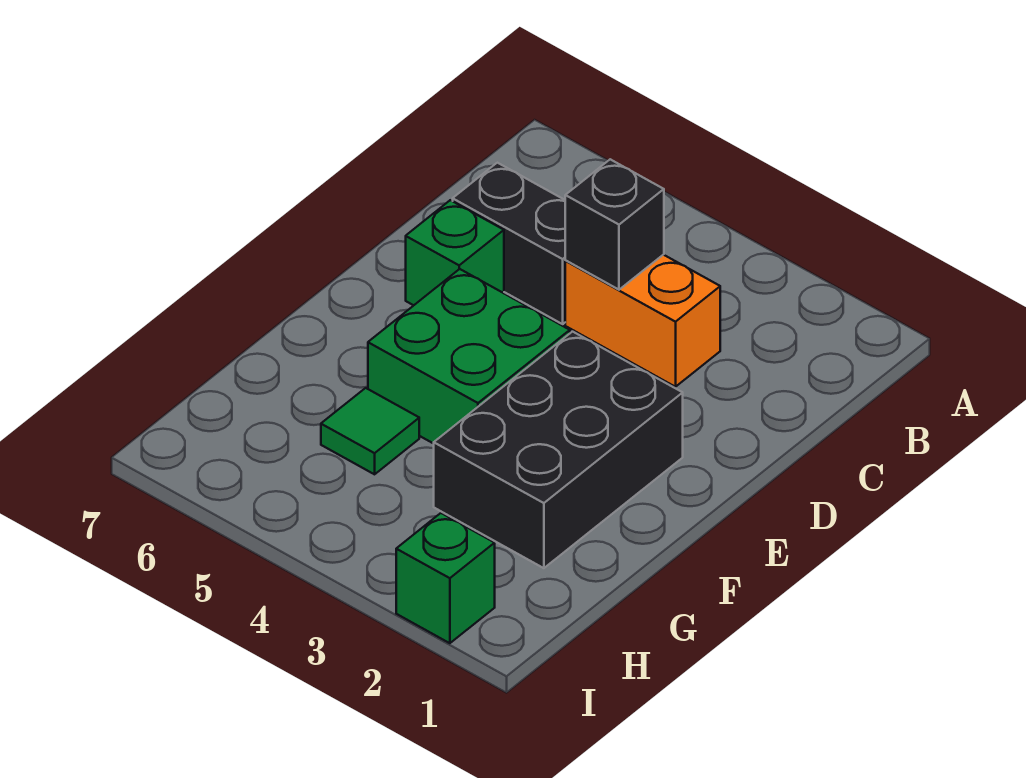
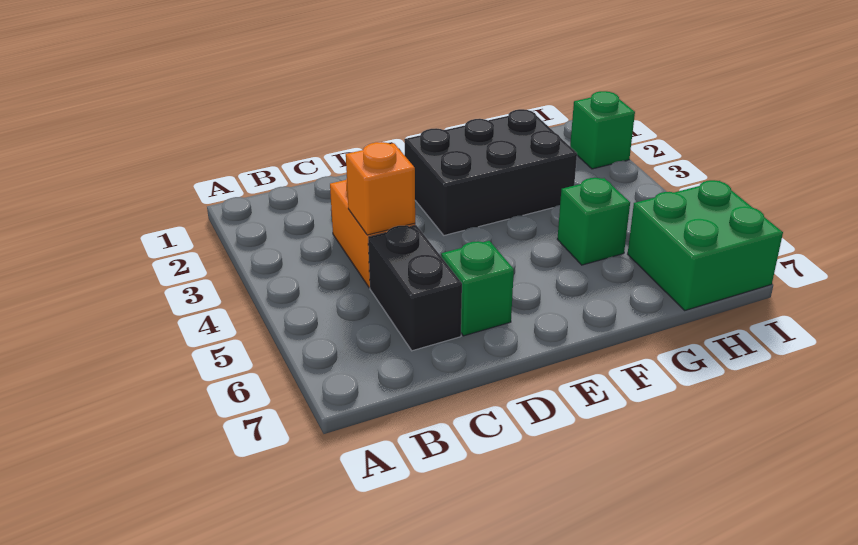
black 1x1 brick [565,159,664,290] -> orange 1x1 brick [346,142,415,235]
green 2x2 brick [368,269,570,444] -> green 2x2 brick moved to [628,180,783,310]
green 1x1 tile [321,388,419,474] -> green 1x1 brick [557,178,630,265]

